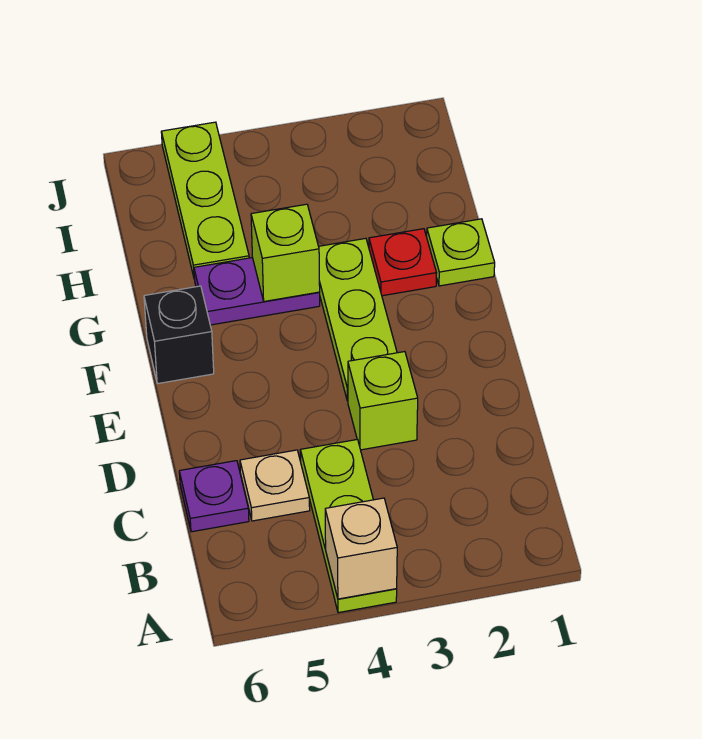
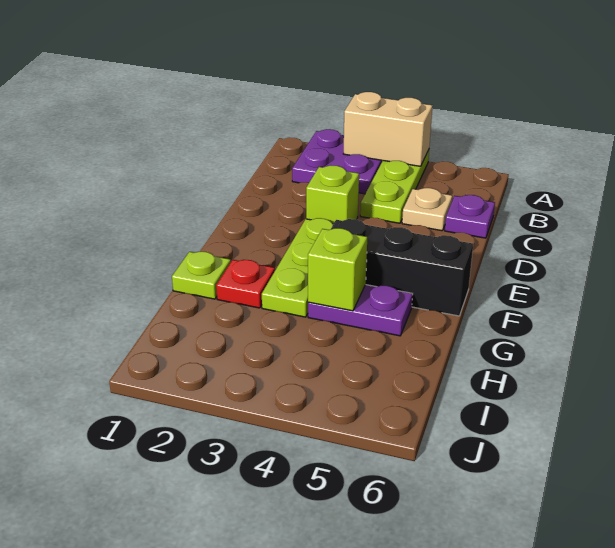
none -> purple 2x2 plate [292,129,383,194]
tan 1x1 brick [325,498,397,599] -> tan 1x2 brick [343,92,432,166]
black 1x1 brick [144,286,214,384] -> black 1x3 brick [331,219,473,316]
lime 1x3 plate [161,122,249,279] -> none

